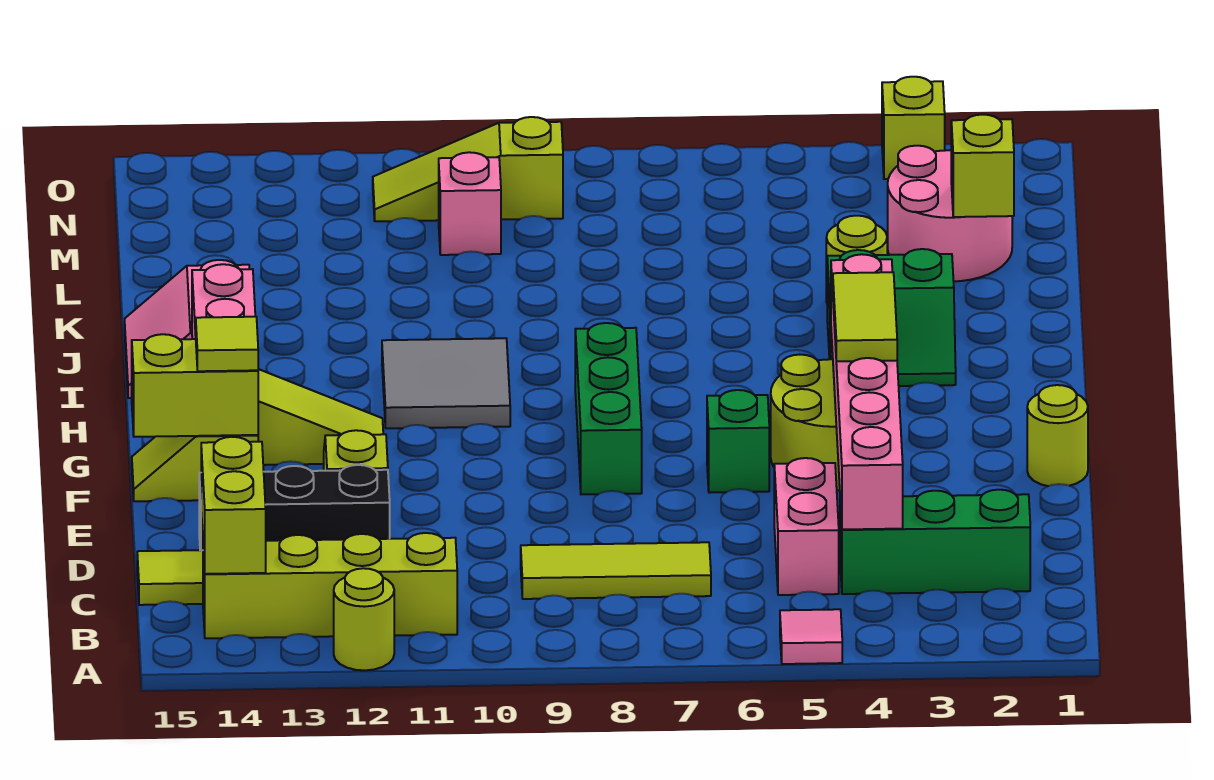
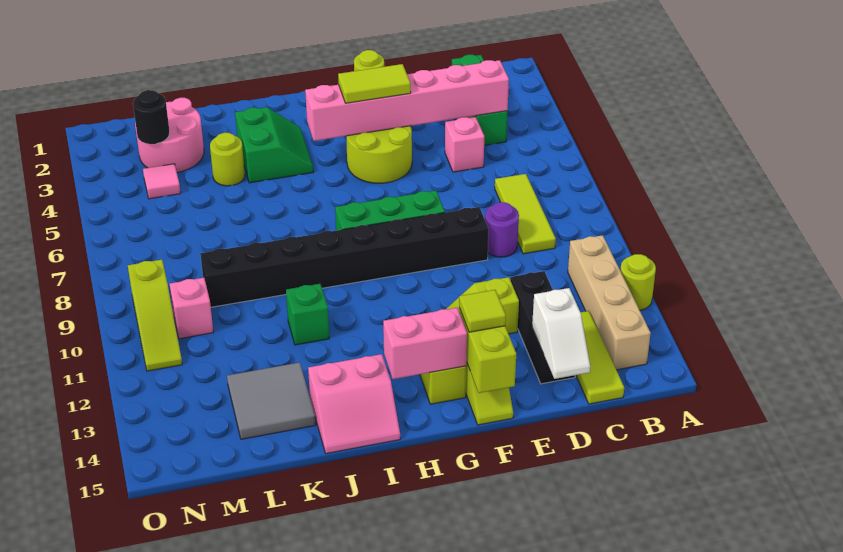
pink 1x1 tile [780,609,842,664] -> pink 1x1 tile moved to [143,164,181,199]
lime 1x4 brick [203,533,457,638] -> tan 1x4 brick [568,235,651,370]
lime 1x2 brick [201,437,266,574] -> none
pink 1x2 brick [774,458,839,595] -> pink 1x1 brick [445,117,484,172]
none -> purple 1x1 round brick [485,202,519,257]
none -> white 1x2 slope [532,288,590,379]
none -> black 1x8 brick [200,207,489,307]
green 1x1 brick [707,390,769,493] -> green 1x1 brick moved to [286,284,329,345]
grey 2x2 tile [382,338,510,428] -> grey 2x2 tile moved to [227,362,316,439]
lime 1x1 brick [951,114,1014,217] -> none
none -> black 1x1 round brick [133,90,170,144]
lime 1x1 brick [882,77,945,179] -> none

